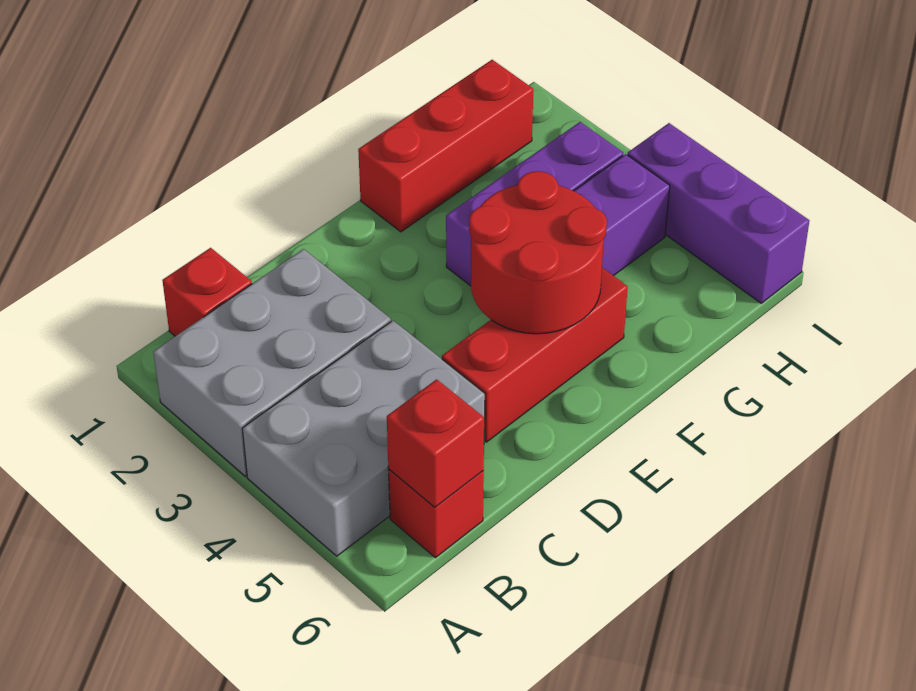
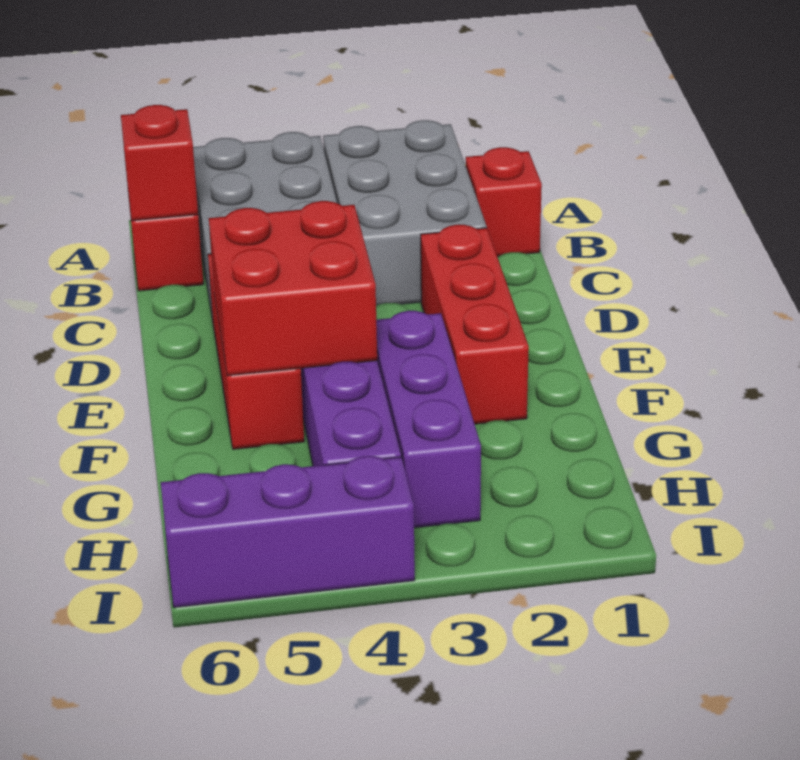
red 2x2 round brick [469,171,607,334] -> red 2x2 brick [209,201,377,376]
red 1x3 brick [358,60,533,232] -> red 1x3 brick moved to [421,225,529,424]

